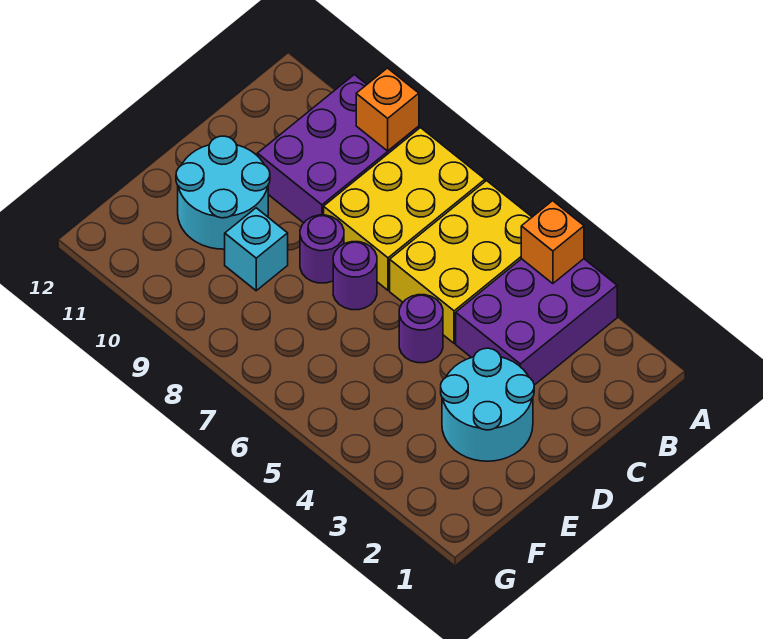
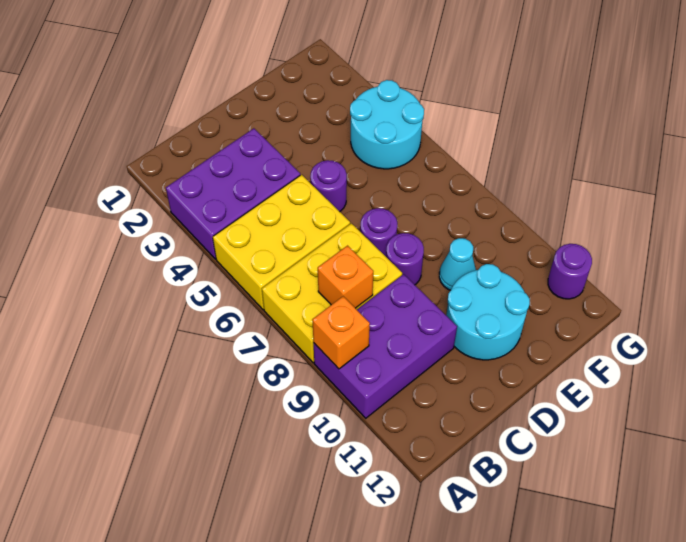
orange 1x1 brick [521,201,584,284] -> orange 1x1 brick moved to [318,246,373,308]
cyan 2x2 round brick [441,348,534,461] -> cyan 2x2 round brick moved to [350,80,424,169]
cyan 1x1 brick [225,208,288,291] -> cyan 1x1 cone [439,238,476,290]
none -> purple 1x1 round brick [548,244,592,299]

